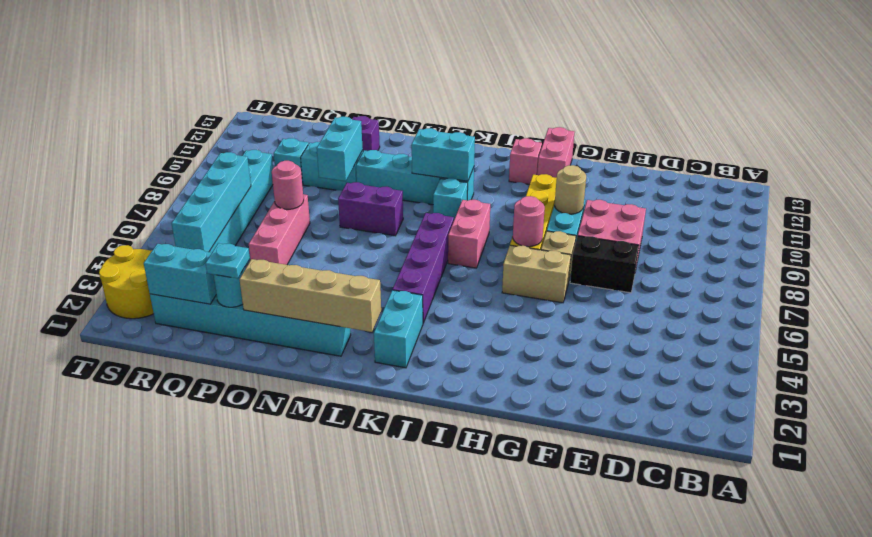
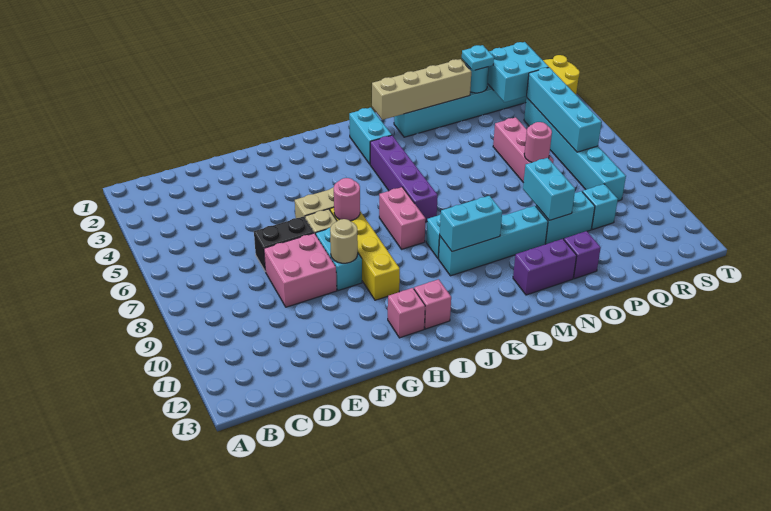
pink 1x2 brick [537,127,574,178] -> pink 1x1 brick [388,288,425,338]
purple 1x2 brick [338,182,403,236] -> purple 1x2 brick moved to [513,239,577,295]
cyan 1x2 brick [144,244,216,304] -> cyan 2x2 brick [488,42,549,102]

